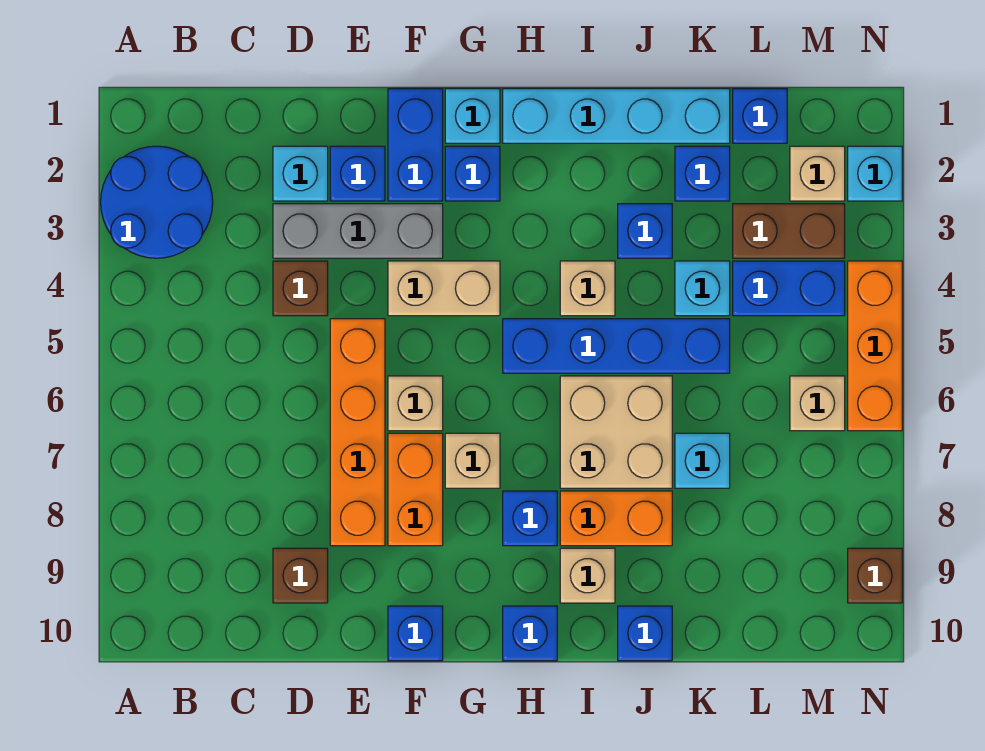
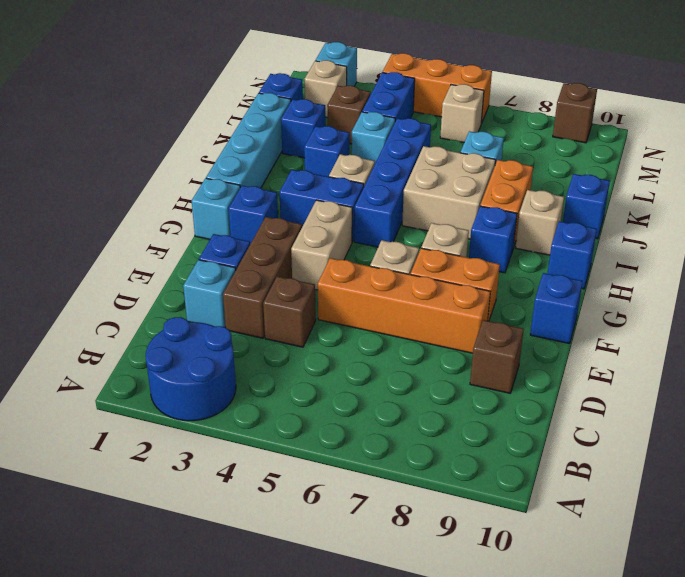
grey 1x3 brick [273,204,443,258] -> brown 1x3 brick [223,217,302,338]
blue 1x2 brick [388,89,443,201] -> blue 1x2 brick moved to [279,170,364,242]
brown 1x2 brick [733,204,845,258] -> brown 1x1 brick [327,86,371,144]

